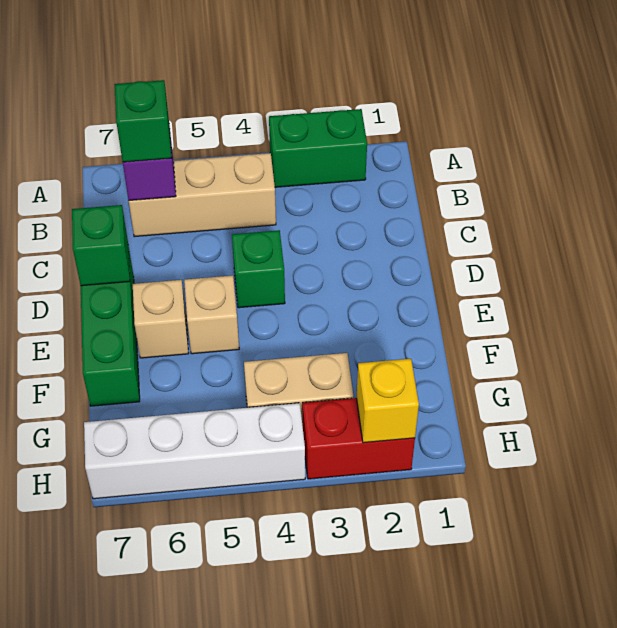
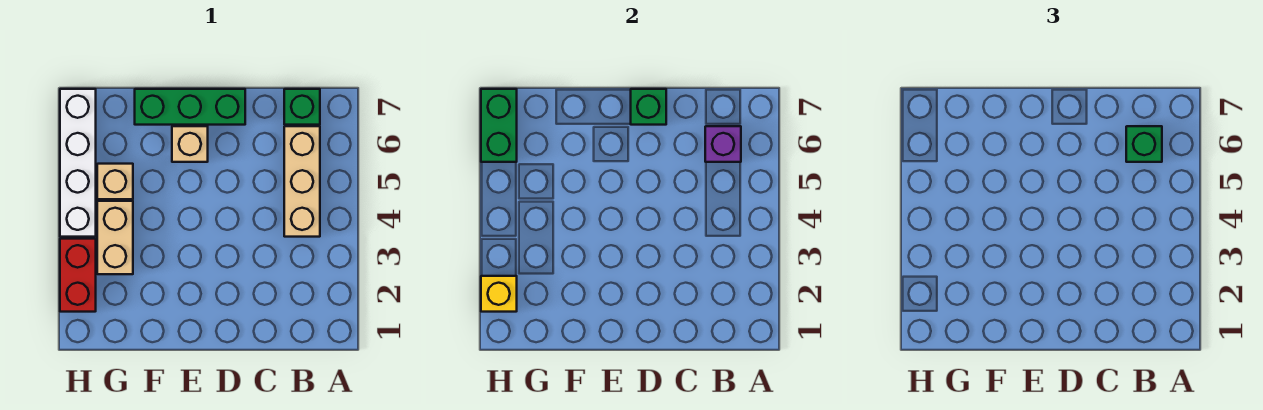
green 1x2 brick [269,109,367,187] -> green 1x2 brick moved to [481,89,517,162]
green 1x1 brick [232,230,285,308] -> green 1x1 brick moved to [284,89,320,125]
tan 1x1 brick [184,275,239,354] -> tan 1x1 brick moved to [97,164,133,199]

